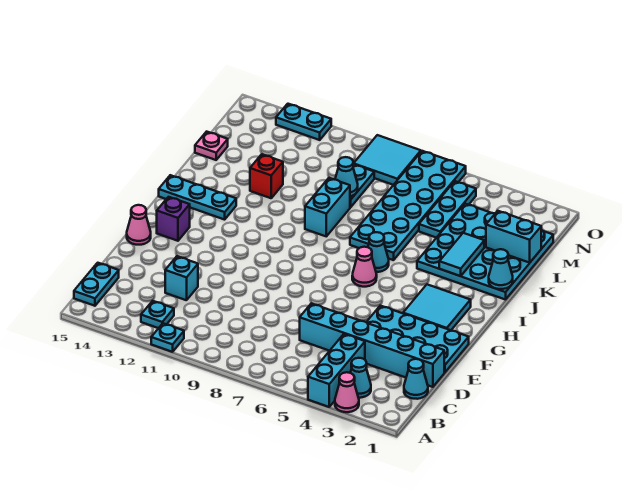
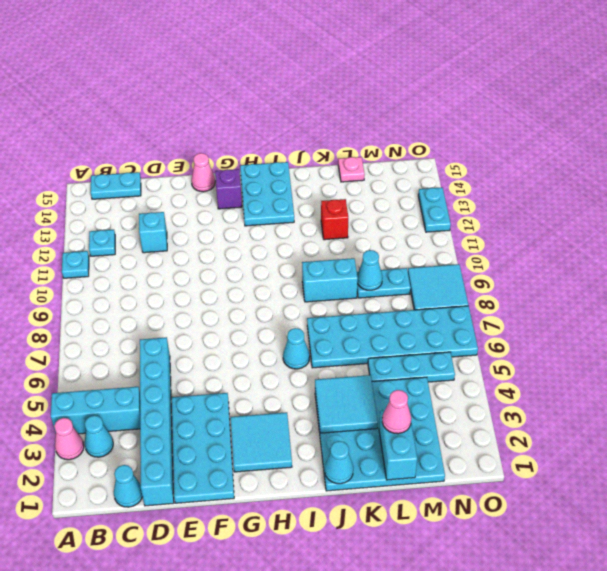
pink 1x1 cone [352,247,377,287] -> pink 1x1 cone moved to [382,390,411,434]
cyan 1x3 plate [159,175,236,220] -> cyan 2x3 plate [240,162,294,226]
cyan 1x2 tile [439,233,484,276] -> cyan 2x2 tile [315,375,378,433]

